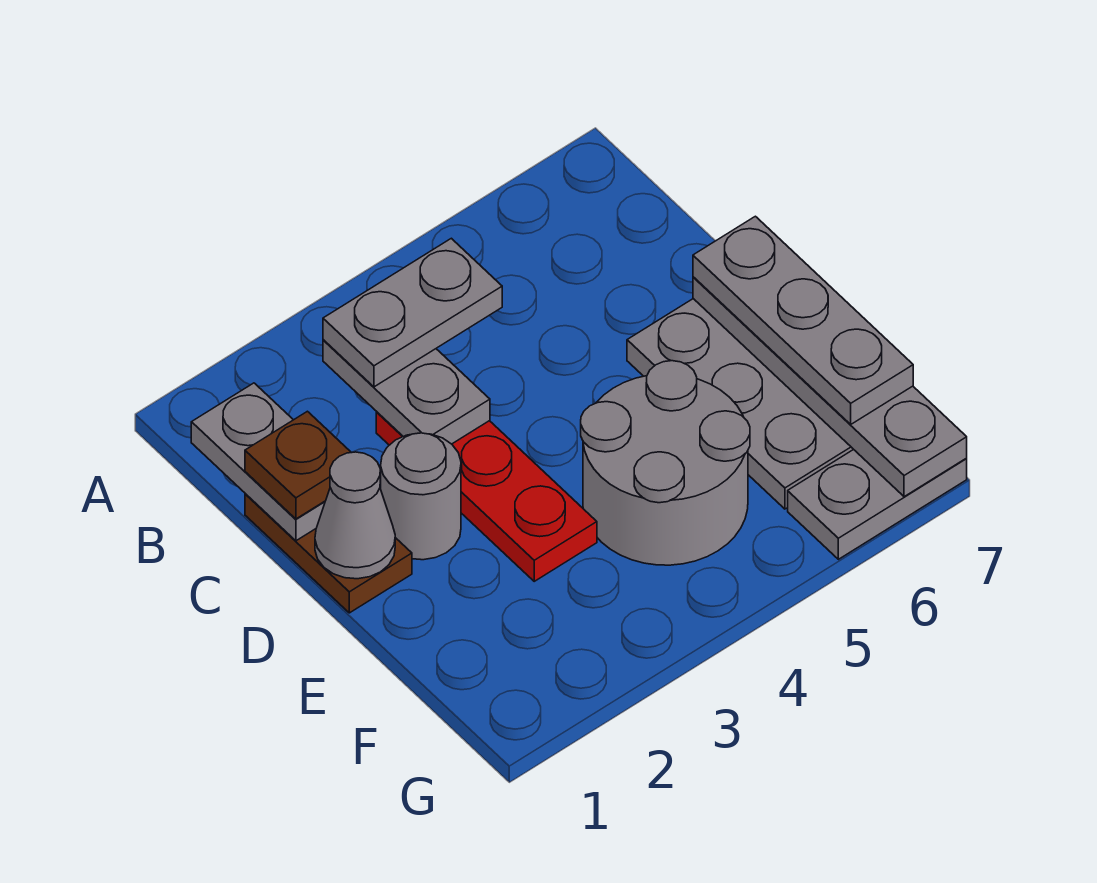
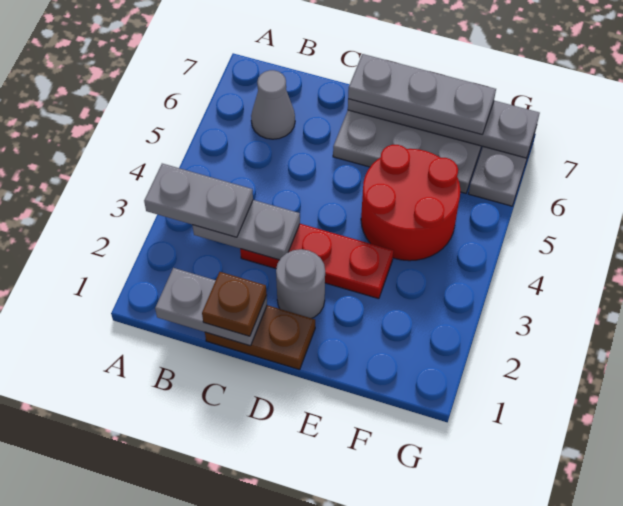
grey 1x2 plate [323,238,502,387] -> grey 1x2 plate turned to [144,164,253,237]
grey 1x1 cone [315,452,395,579] -> grey 1x1 cone moved to [251,70,295,139]
grey 2x2 round brick [581,361,750,565] -> red 2x2 round brick [361,145,460,261]

